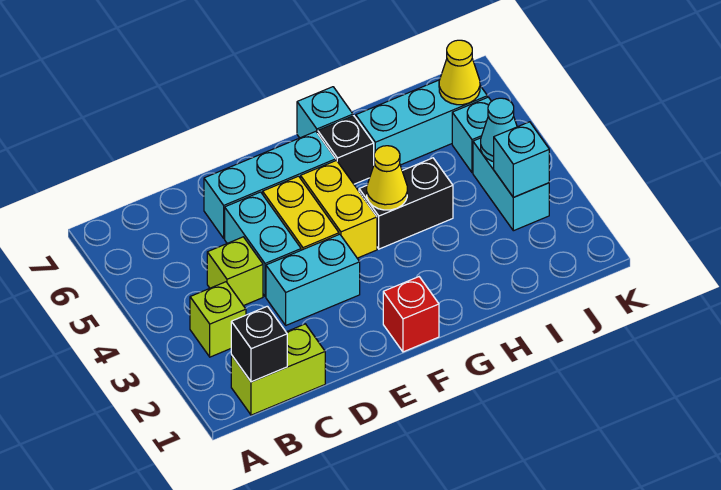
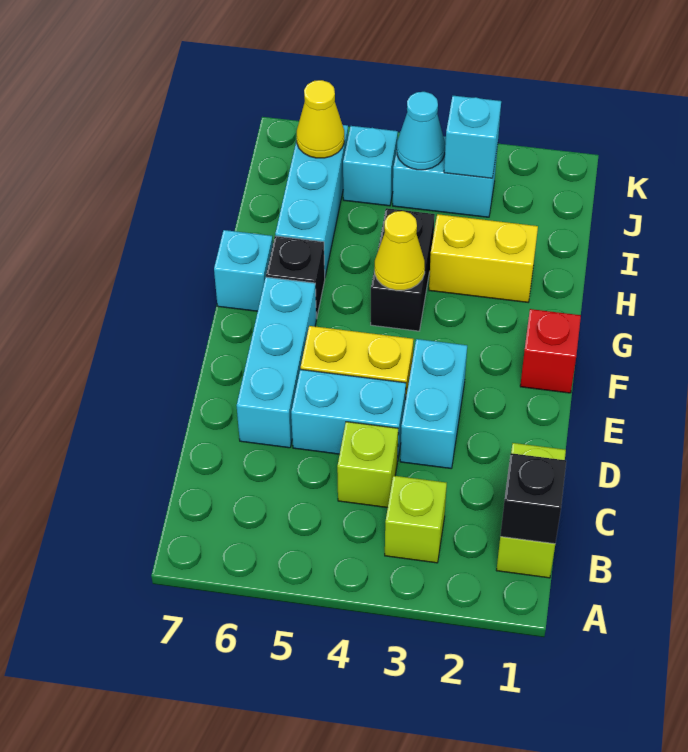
yellow 1x2 brick [301,161,377,258] -> yellow 1x2 brick moved to [429,214,538,302]

